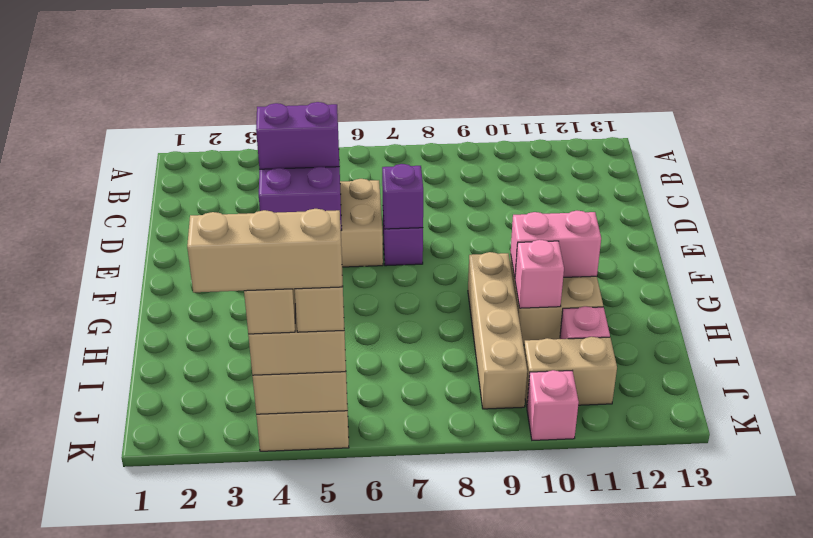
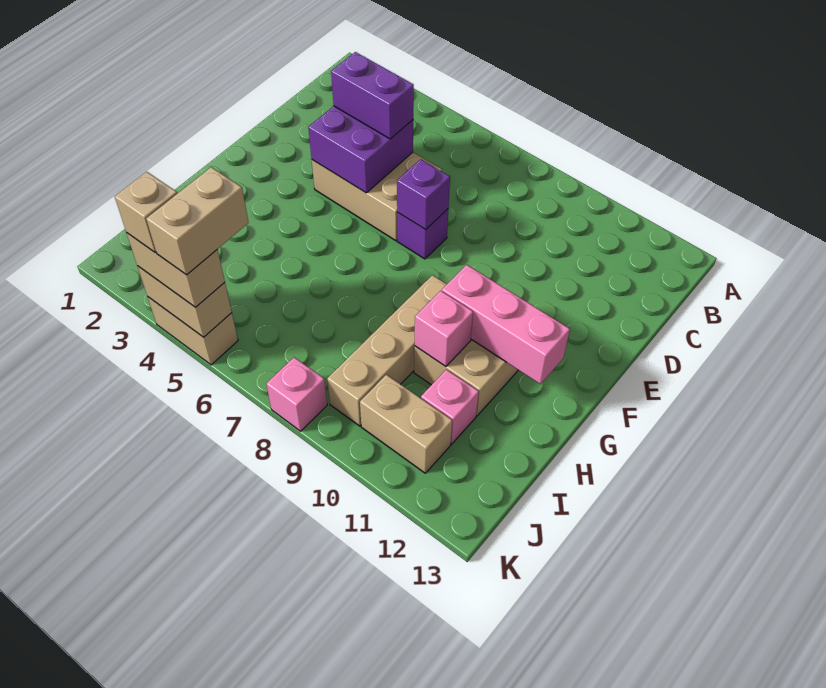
pink 1x2 brick [511,211,601,277] -> pink 1x3 brick [442,265,570,384]
tan 1x3 brick [187,209,343,292] -> none
pink 1x1 brick [527,370,579,440] -> pink 1x1 brick moved to [266,357,327,431]

